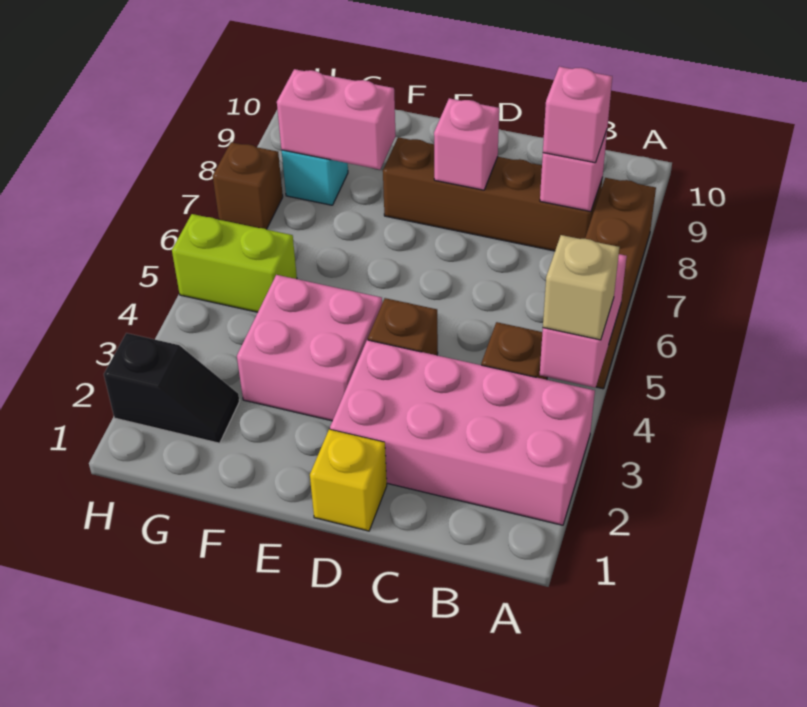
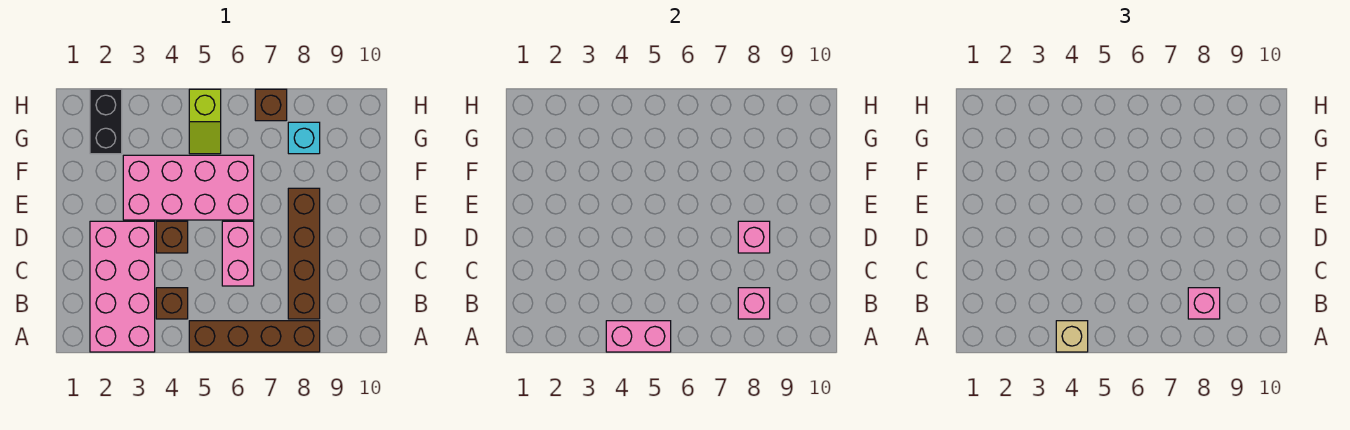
yellow 1x1 brick [310,429,387,531] -> none
pink 2x2 brick [237,275,382,421] -> pink 2x4 brick [123,155,254,220]
pink 1x2 brick [277,69,396,169] -> pink 1x2 brick moved to [222,221,254,286]
black 1x2 slope [104,333,239,443] -> black 1x2 brick [90,89,122,154]
lime 1x2 brick [172,214,297,312] -> lime 1x2 slope [189,89,221,154]

